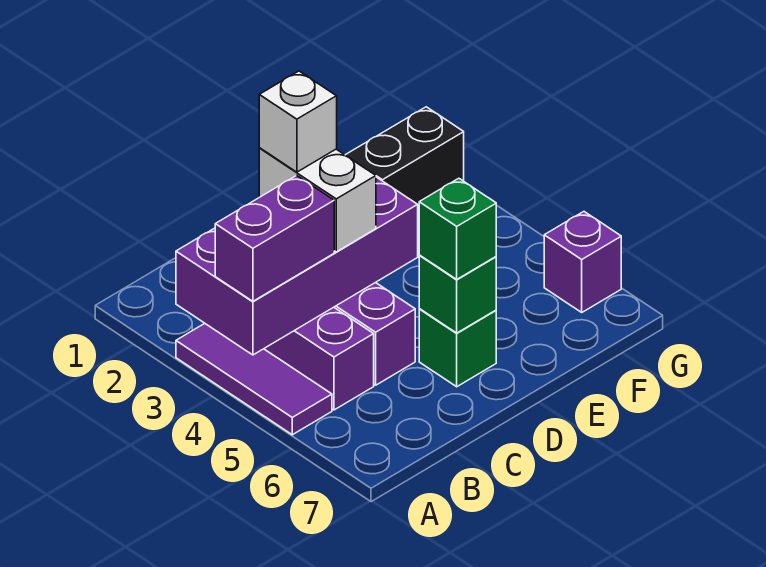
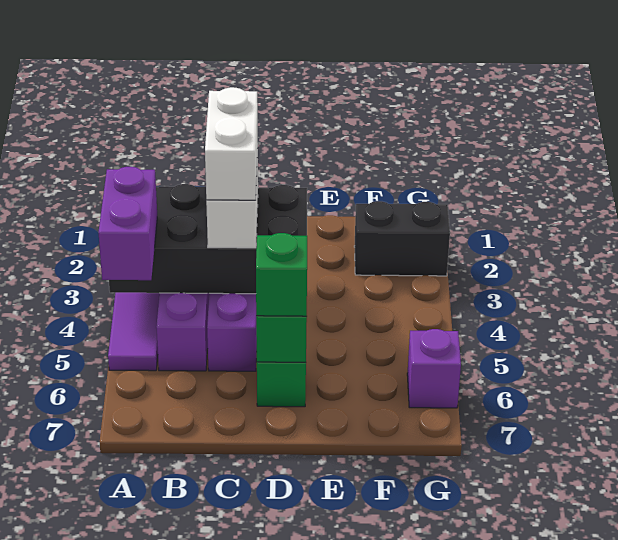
purple 2x4 brick [176,177,418,355] -> black 2x4 brick [109,184,307,294]
purple 1x2 brick [215,176,334,301] -> purple 1x2 brick turned to [98,167,157,280]
white 1x1 brick [259,71,337,172] -> white 1x2 brick [205,87,258,200]

